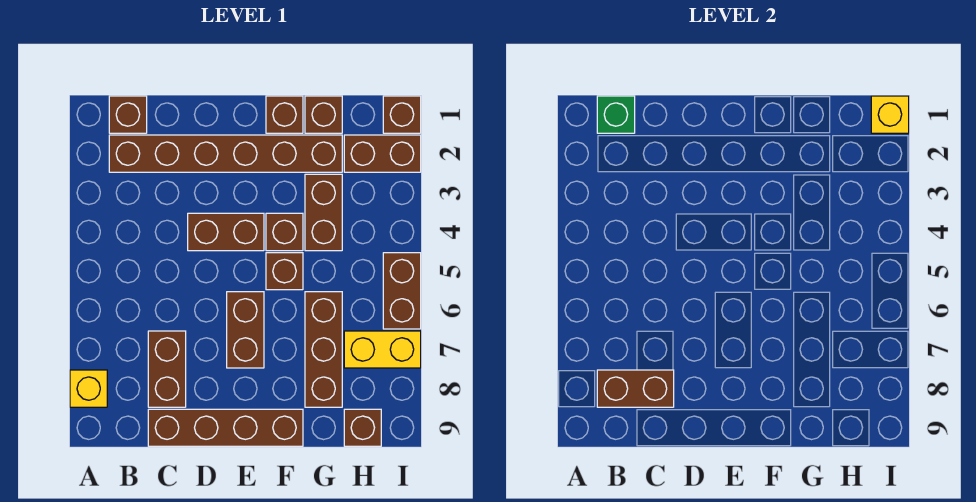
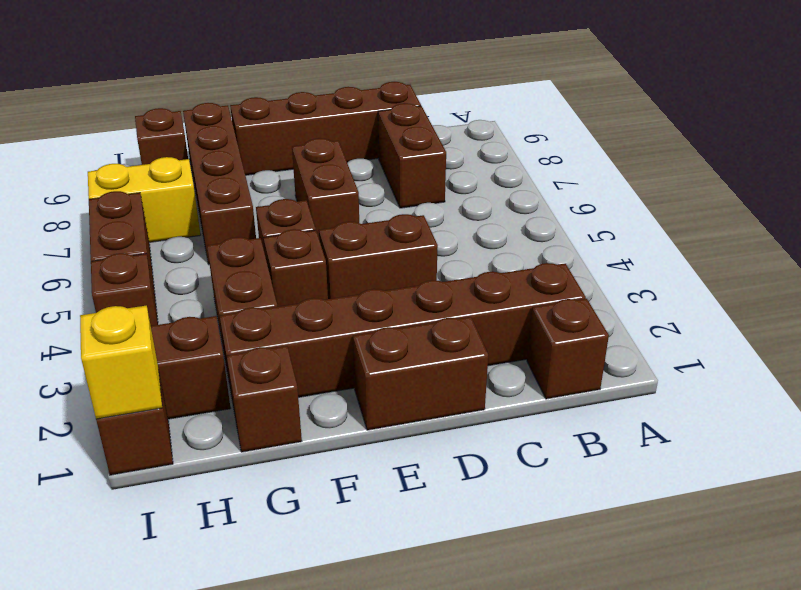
yellow 1x1 brick [70,370,107,407] -> none
green 1x1 brick [597,96,635,133] -> none
brown 1x2 brick [597,370,674,407] -> brown 1x2 brick moved to [353,317,488,430]
brown 1x1 brick [266,96,303,133] -> brown 1x1 brick moved to [91,253,158,326]
brown 1x3 brick [305,292,342,407] -> brown 1x4 brick [183,103,256,264]

